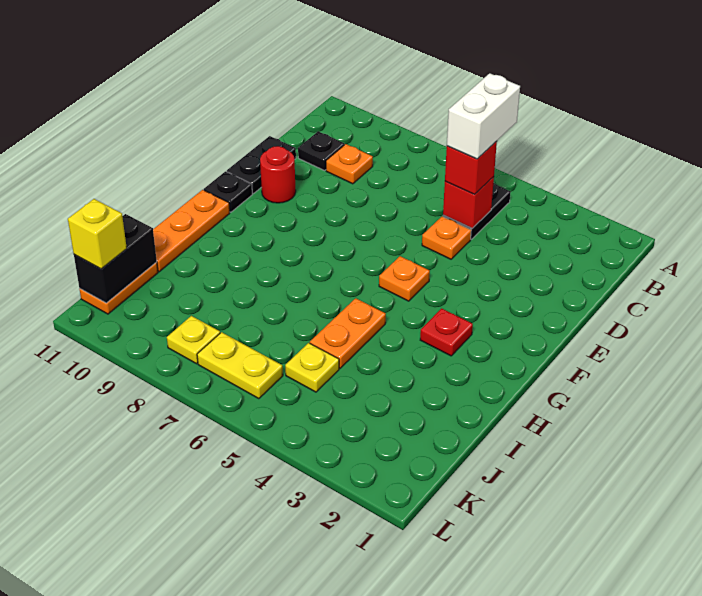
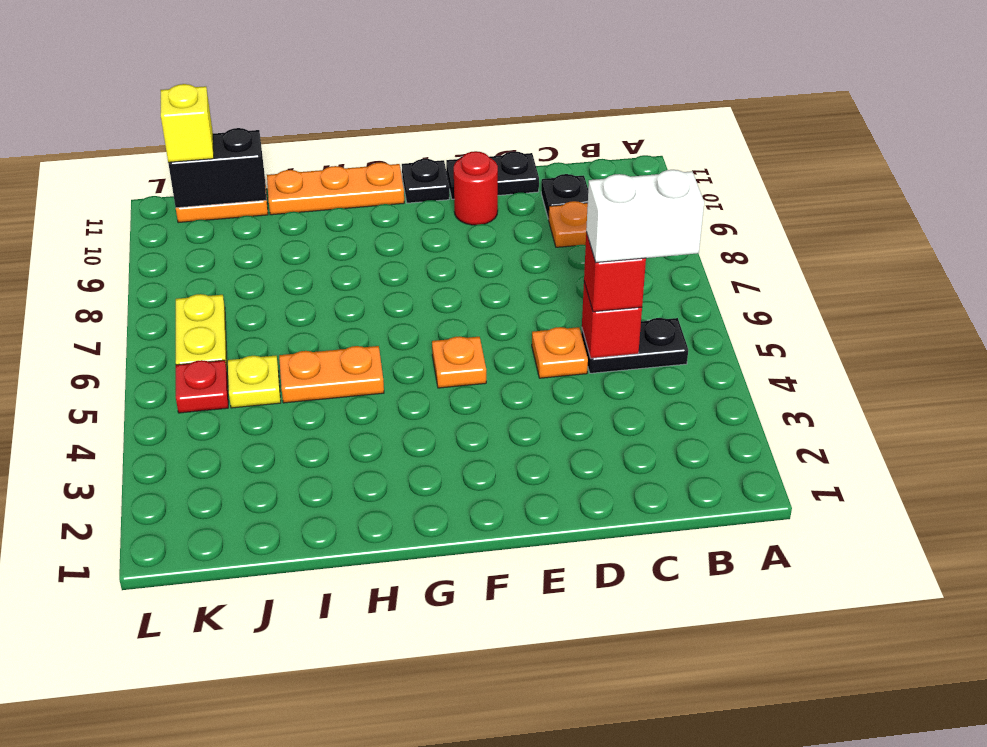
red 1x1 plate [420,308,473,356] -> red 1x1 plate moved to [176,360,228,413]
yellow 1x1 plate [167,316,220,364] -> none

